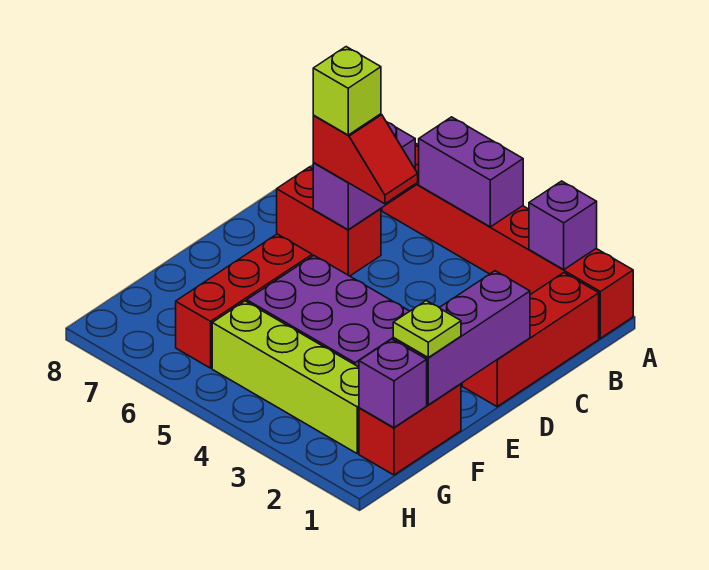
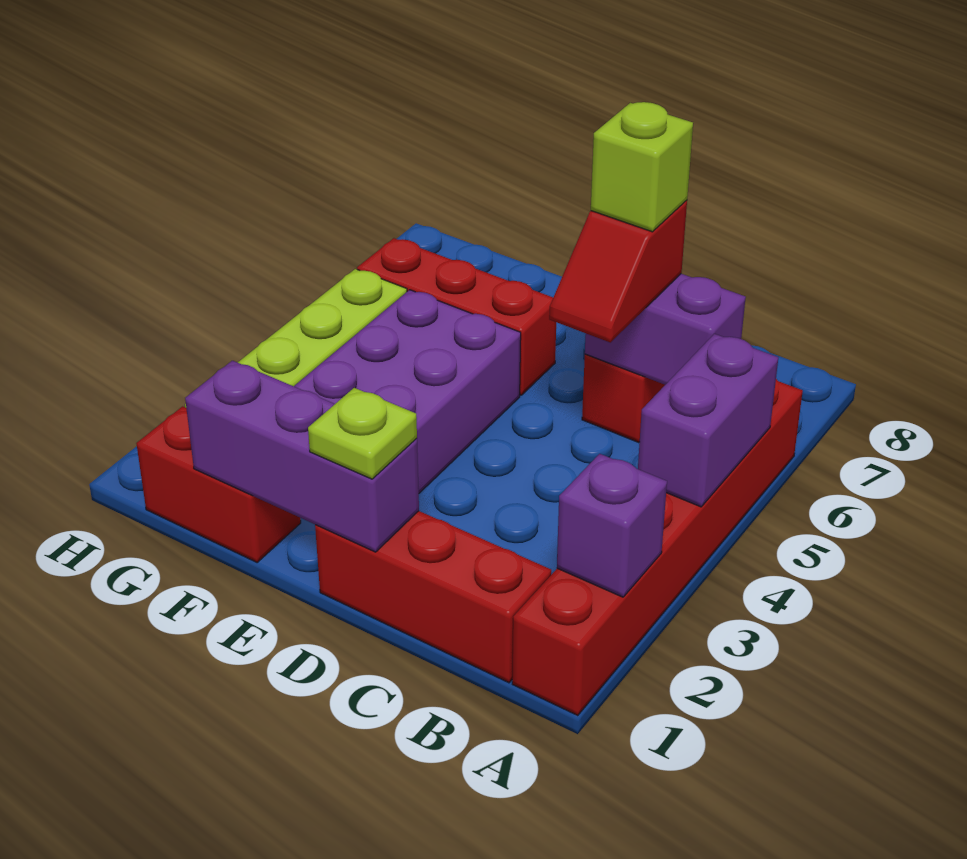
lime 1x1 plate [393,301,461,357] -> lime 1x1 plate moved to [308,388,417,479]
purple 1x1 brick [359,339,427,428] -> none

